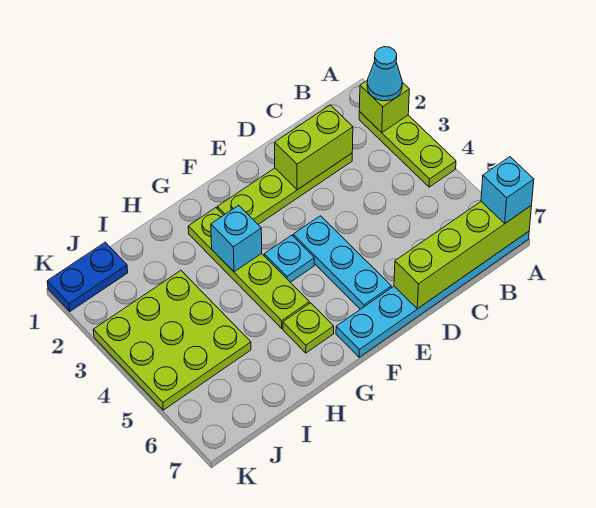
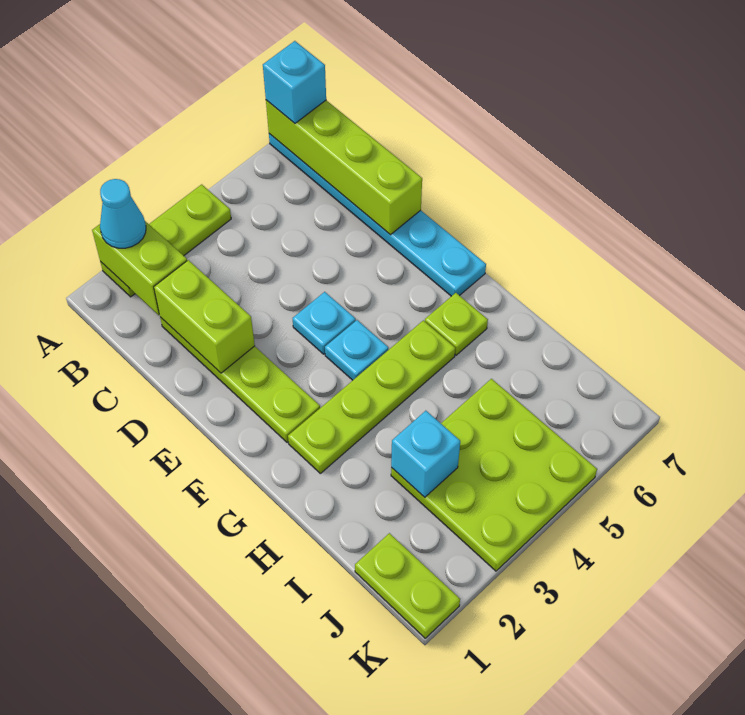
lime 1x1 brick [359,80,409,132] -> lime 1x2 brick [92,221,187,315]
cyan 1x3 plate [293,216,391,309] -> cyan 1x1 plate [293,292,356,354]
cyan 1x1 brick [211,205,262,272] -> cyan 1x1 brick moved to [391,411,460,497]
blue 1x2 plate [47,242,128,311] -> lime 1x2 plate [355,533,460,638]

